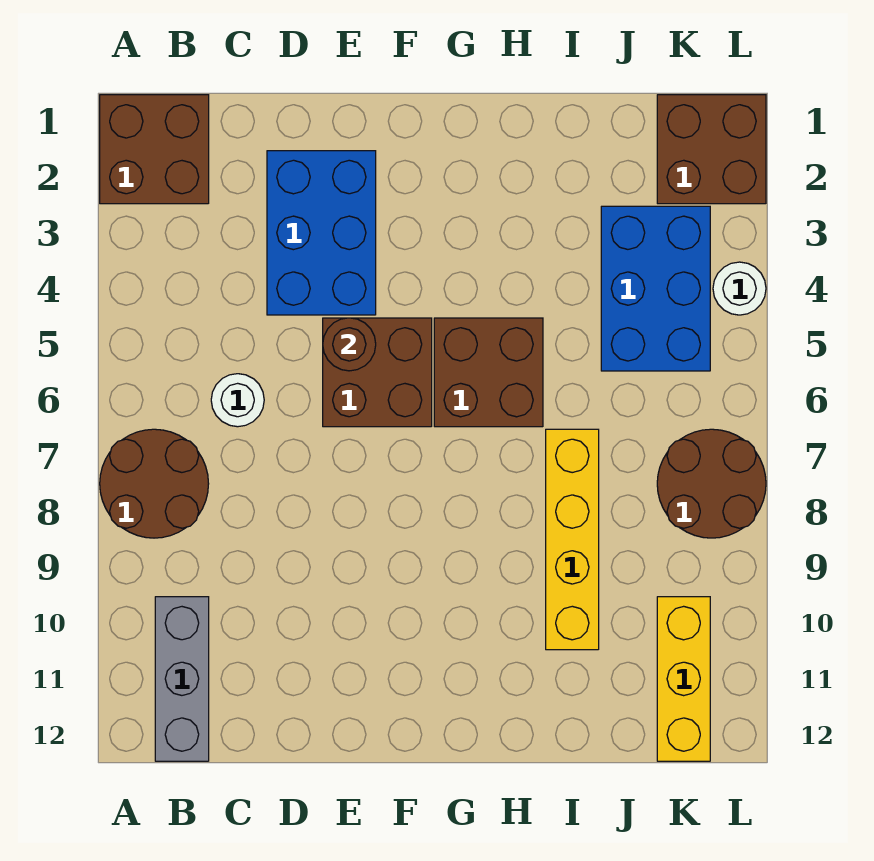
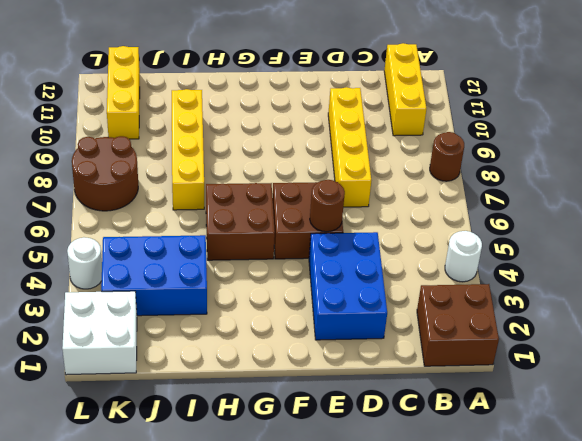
brown 2x2 round brick [100,429,209,538] -> brown 1x1 round brick [430,132,464,181]
grey 1x3 brick [155,597,209,761] -> yellow 1x3 brick [384,43,427,136]
white 1x1 round brick [211,374,264,427] -> white 1x1 round brick moved to [445,231,482,282]
none -> yellow 1x4 brick [328,87,371,207]
blue 2x3 brick [601,206,710,371] -> blue 2x3 brick turned to [101,235,207,316]
brown 2x2 brick [657,95,766,204] -> white 2x2 brick [62,291,137,375]

